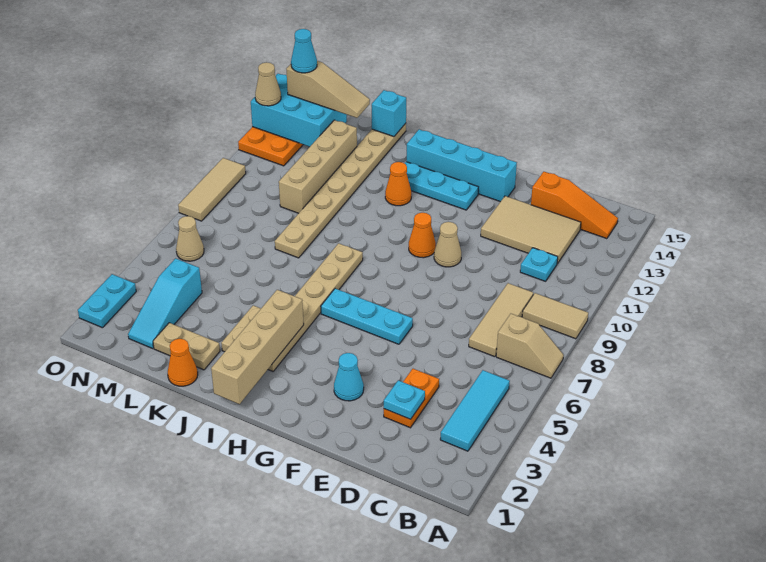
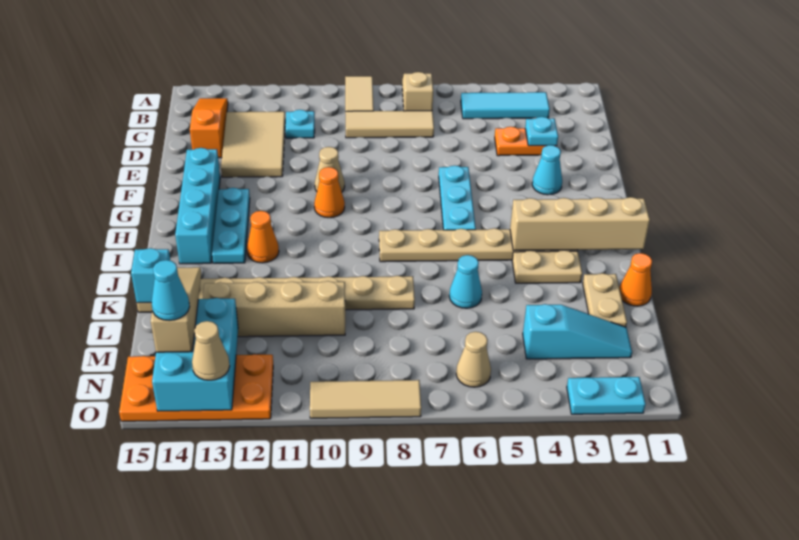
none -> cyan 1x1 cone [449,255,482,308]

